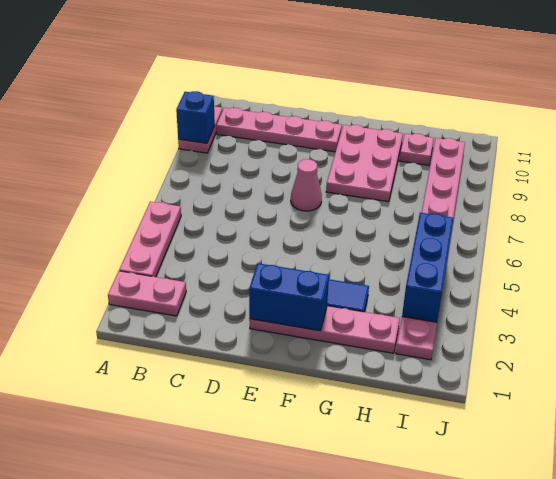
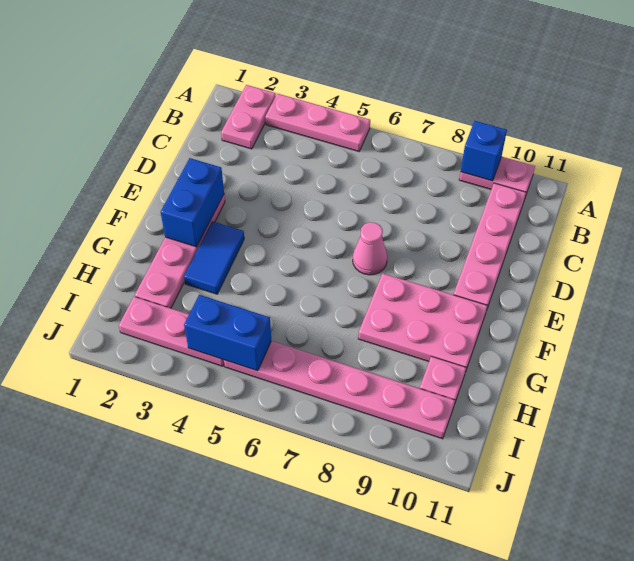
blue 1x3 brick [402,213,454,322] -> blue 1x2 brick [184,295,271,371]

